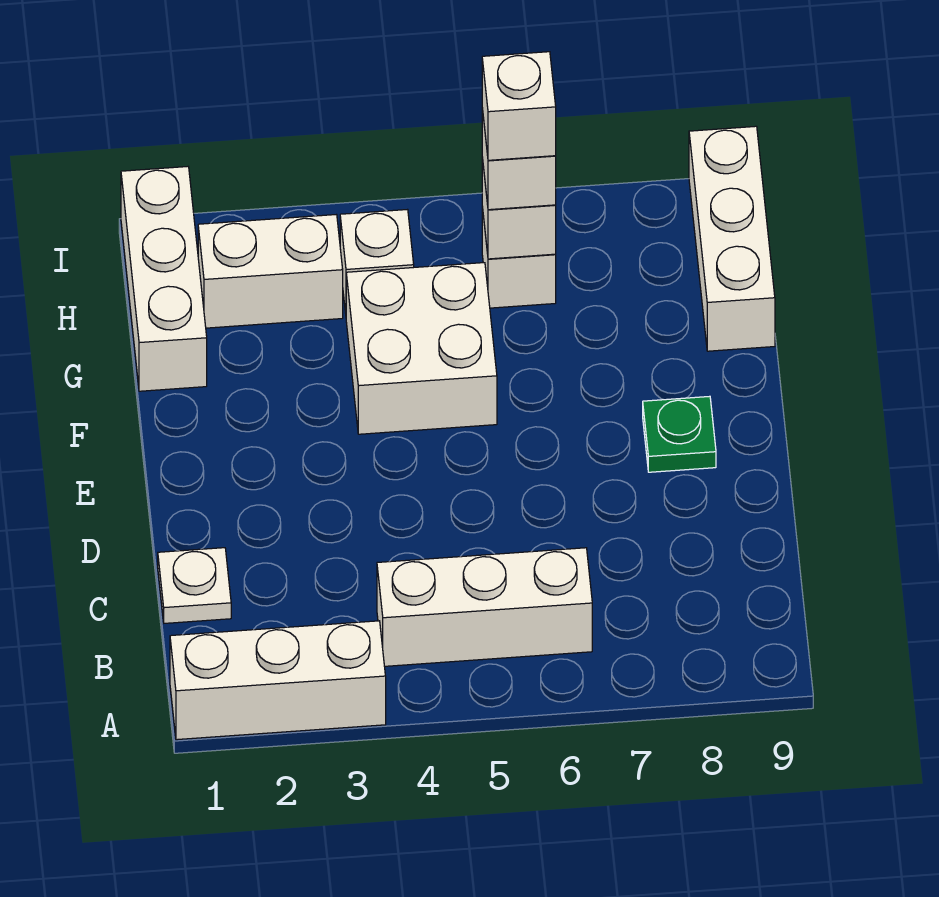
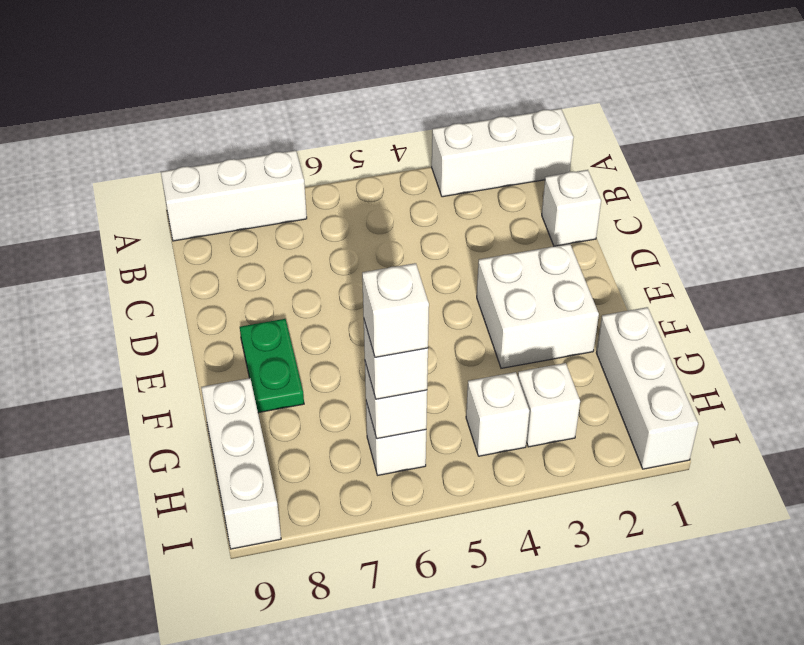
white 1x3 brick [377,548,592,666] -> white 1x3 brick moved to [161,150,307,241]
white 1x1 plate [158,548,231,623] -> white 1x1 brick [542,170,601,246]
green 1x1 plate [643,396,716,472] -> green 1x2 plate [240,319,304,413]
white 2x2 brick [346,263,497,434] -> white 2x2 brick moved to [477,244,599,368]
white 1x2 brick [198,215,343,328] -> white 1x1 brick [518,363,580,447]

